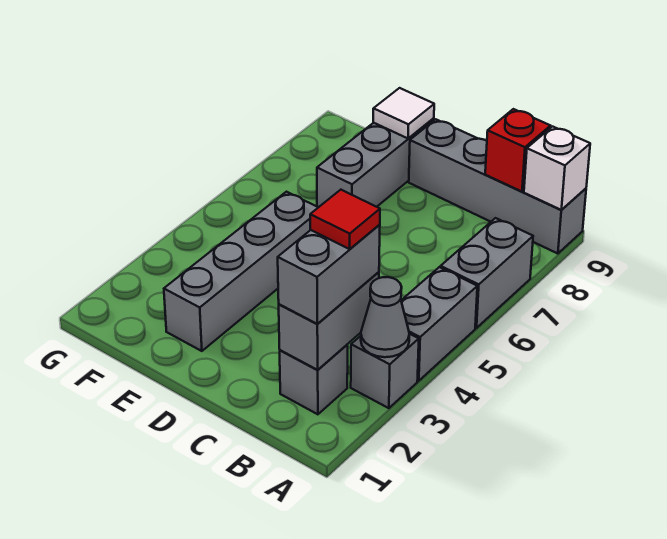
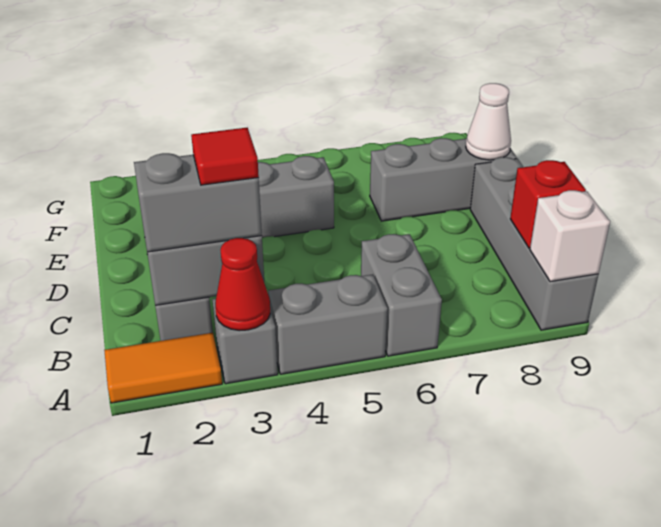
none -> orange 1x2 tile [104,333,222,403]
grey 1x1 cone [361,277,409,357] -> red 1x1 cone [215,238,270,331]
grey 1x2 brick [441,218,533,328] -> grey 1x2 brick turned to [361,234,442,356]
white 1x1 tile [373,88,434,138] -> white 1x1 cone [466,83,511,160]

